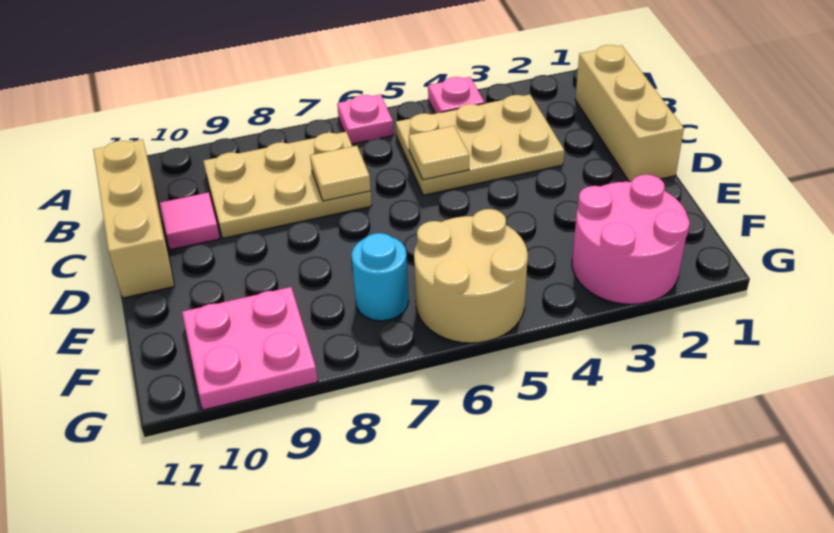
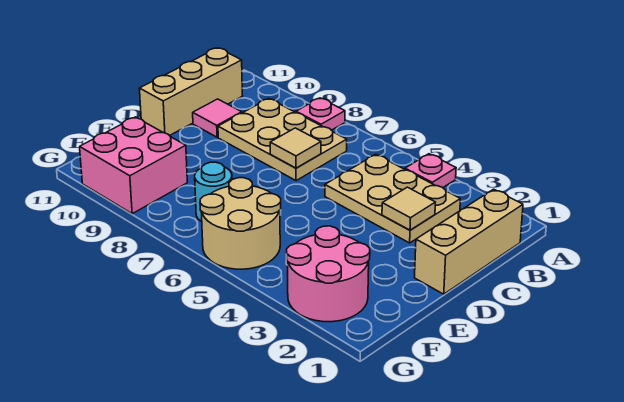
pink 1x1 plate [337,95,394,144] -> pink 1x1 plate moved to [296,98,345,130]
tan 1x1 tile [409,126,469,180] -> tan 1x1 tile moved to [382,187,435,230]
pink 2x2 plate [182,287,318,410] -> pink 2x2 brick [80,117,187,214]

